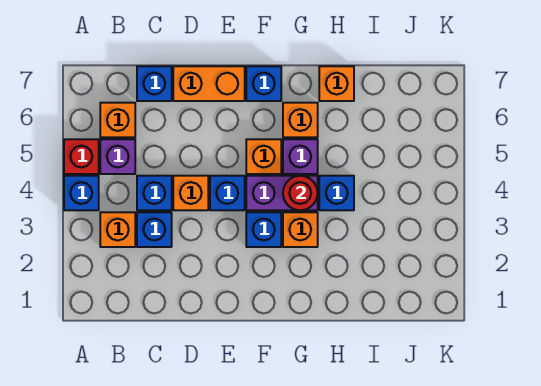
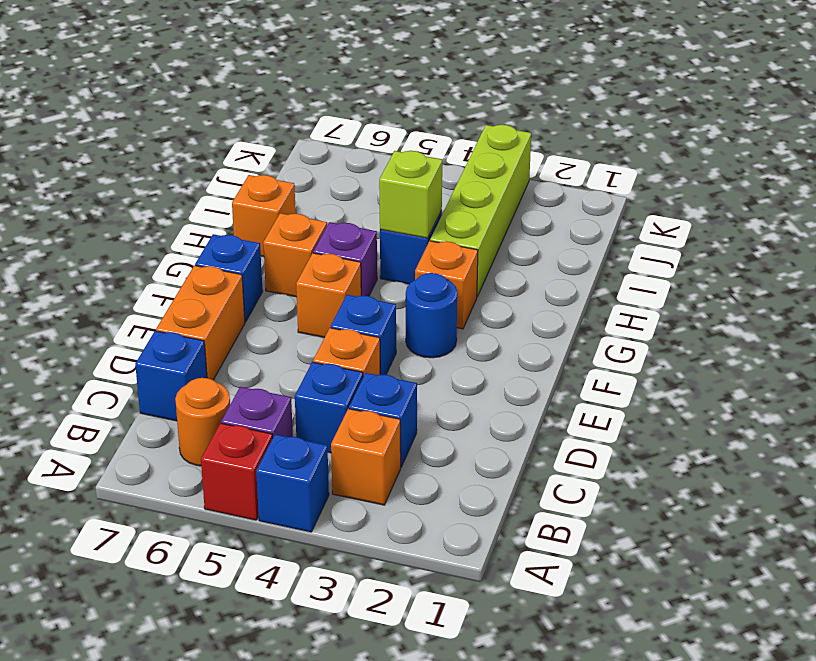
orange 1x1 brick [100,103,135,137] -> orange 1x1 round brick [175,378,230,466]
blue 1x1 brick [246,212,281,247] -> blue 1x1 round brick [406,273,457,358]
purple 1x2 brick [246,176,318,210] -> none
red 1x1 round brick [283,176,318,210] -> none
none -> lime 1x4 brick [430,125,531,297]
none -> lime 1x1 brick [379,151,442,238]

